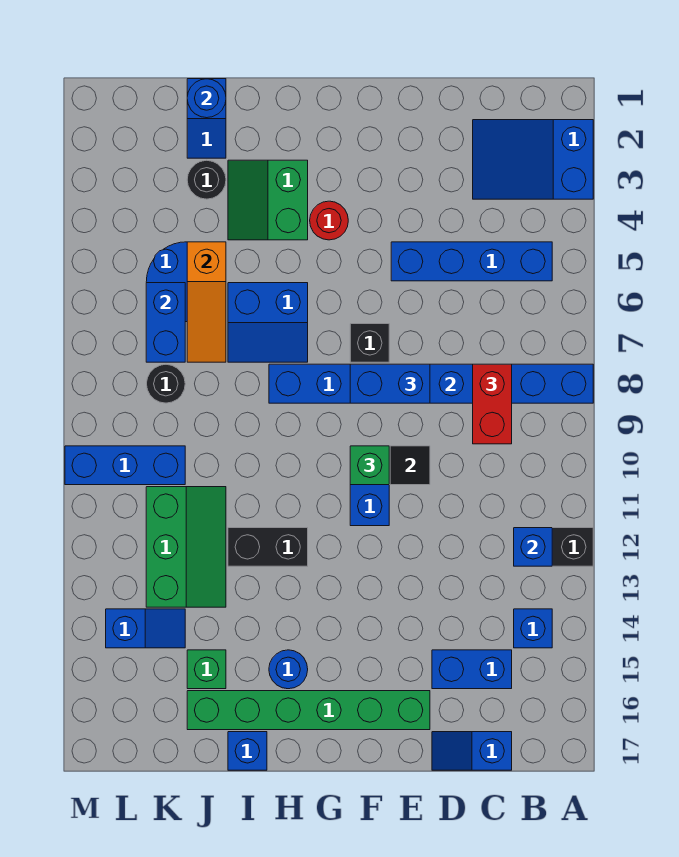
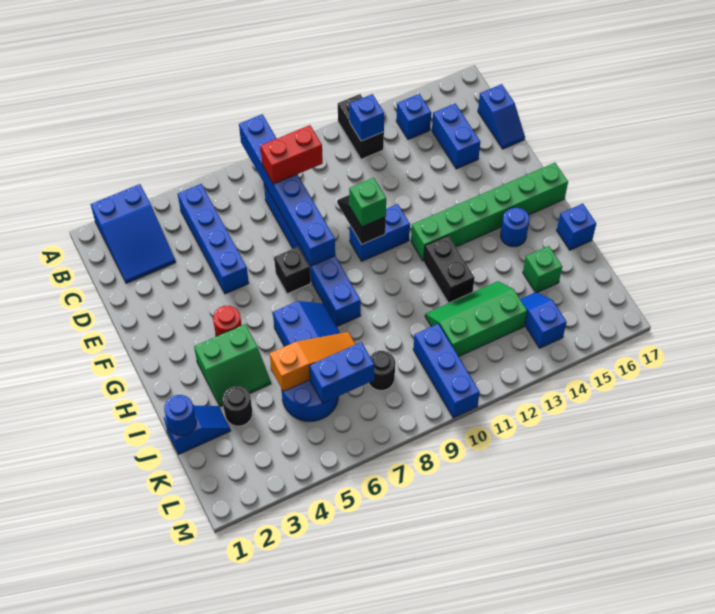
blue 1x2 brick [350,364,430,403] -> none
green 1x6 brick [187,691,430,730] -> green 1x6 brick turned to [411,163,568,261]

